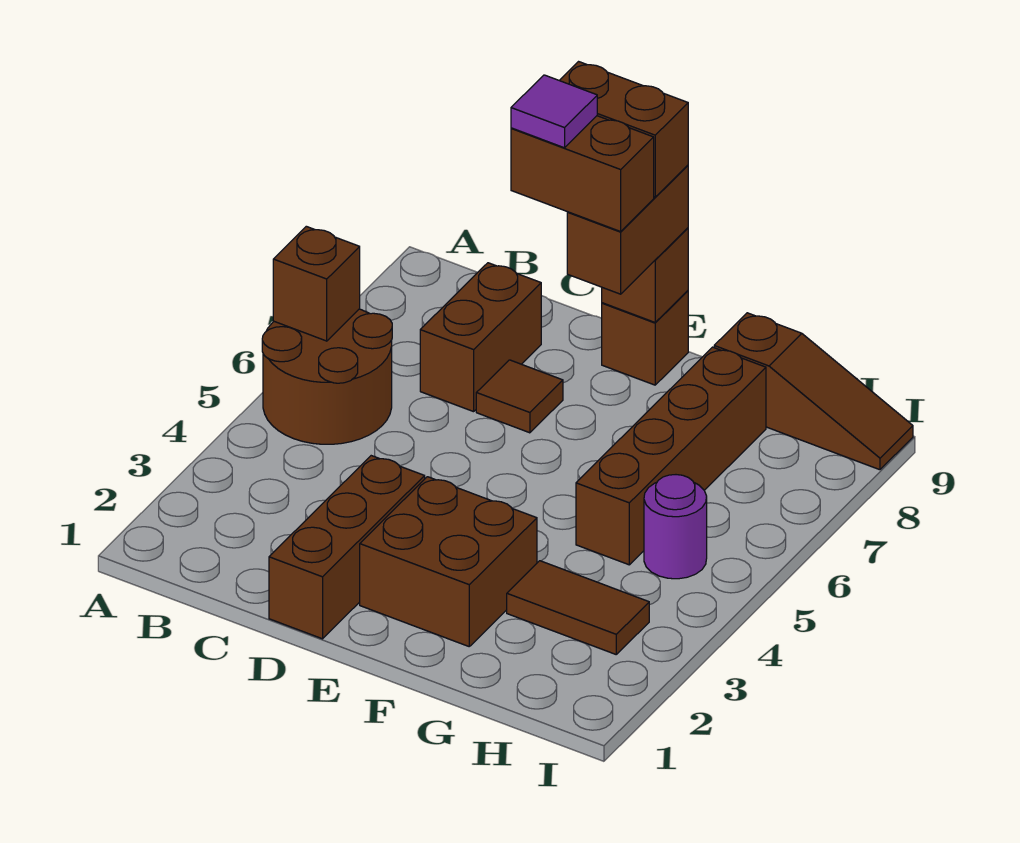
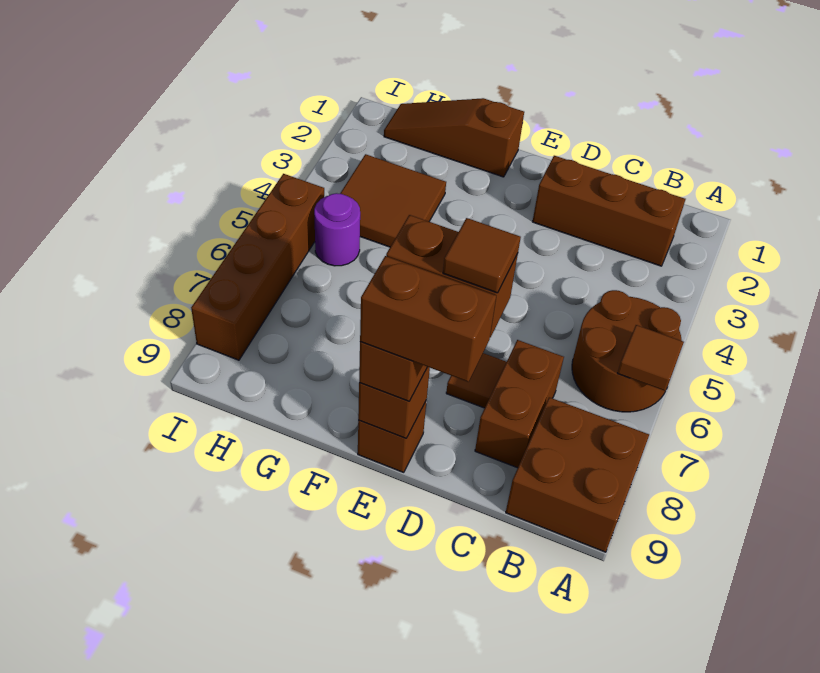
brown 1x1 brick [273,226,360,341] -> brown 1x1 tile [617,325,684,391]
brown 1x3 brick [269,456,425,639] -> brown 1x3 brick turned to [532,156,685,266]
purple 1x1 tile [511,75,597,148] -> brown 1x1 tile [443,218,521,293]
brown 2x2 brick [360,477,537,646] -> brown 2x2 brick moved to [506,397,649,552]
brown 1x2 tile [507,561,649,654] -> brown 2x2 tile [340,154,446,247]
brown 1x4 brick [576,347,766,565] -> brown 1x4 brick moved to [191,174,324,360]
brown 1x3 slope [714,313,913,470] -> brown 1x3 slope moved to [384,98,524,177]

